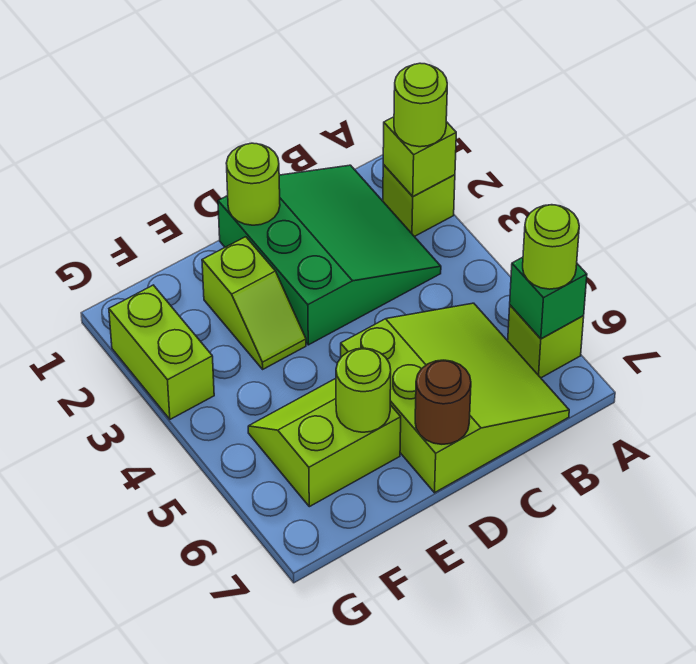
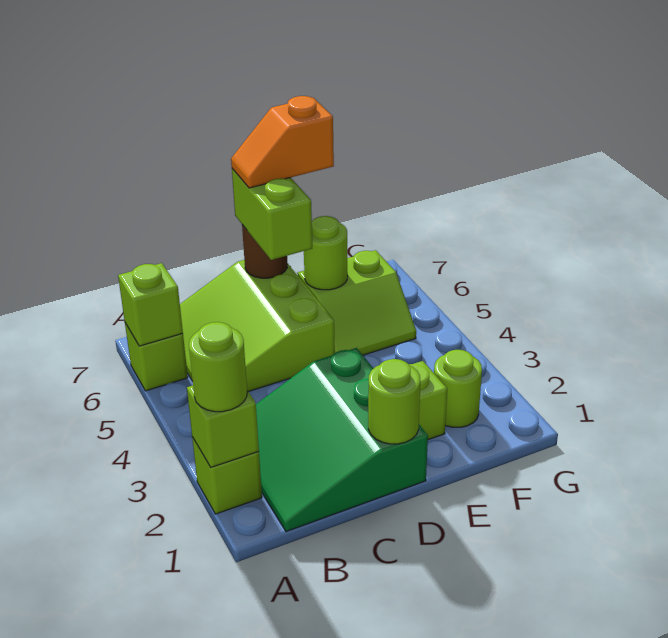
green 1x1 brick [510,257,587,339] -> lime 1x1 brick [118,263,183,346]
lime 1x1 round brick [523,205,579,289] -> lime 1x1 round brick moved to [434,350,482,427]
none -> orange 1x2 slope [231,96,334,188]
lime 1x2 brick [109,285,214,419] -> lime 1x2 brick moved to [232,169,312,260]

